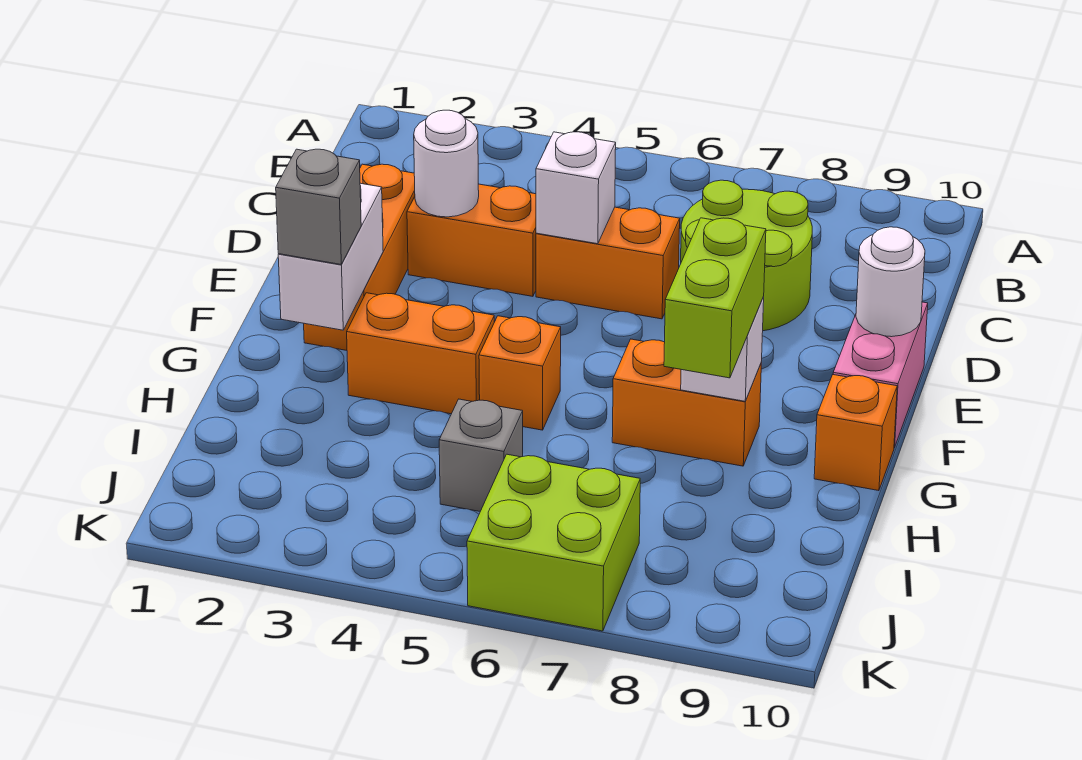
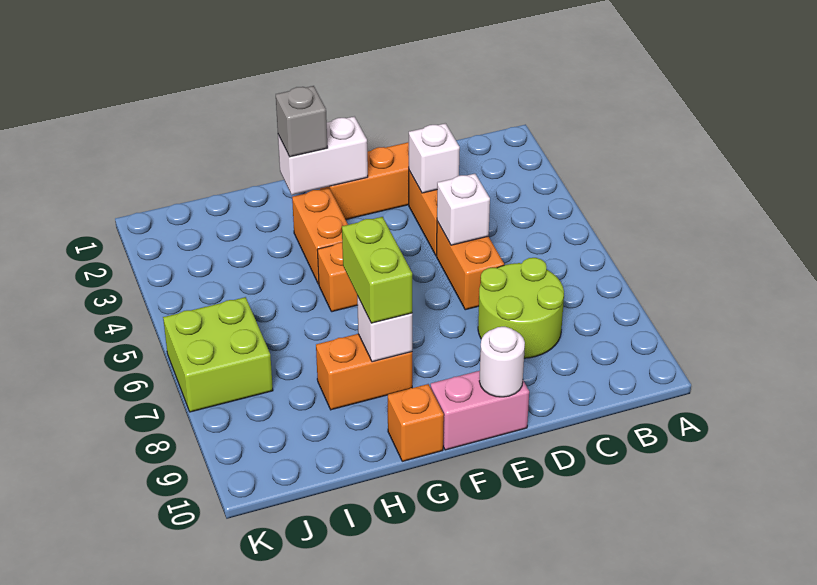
white 1x1 round brick [414,110,479,217] -> white 1x1 brick [409,123,460,193]
orange 1x2 brick [612,339,761,466] -> orange 1x2 brick turned to [316,334,412,410]
lime 1x2 brick [664,218,766,378] -> lime 1x2 brick turned to [342,217,412,323]
grey 1x1 brick [439,399,523,511] -> none

